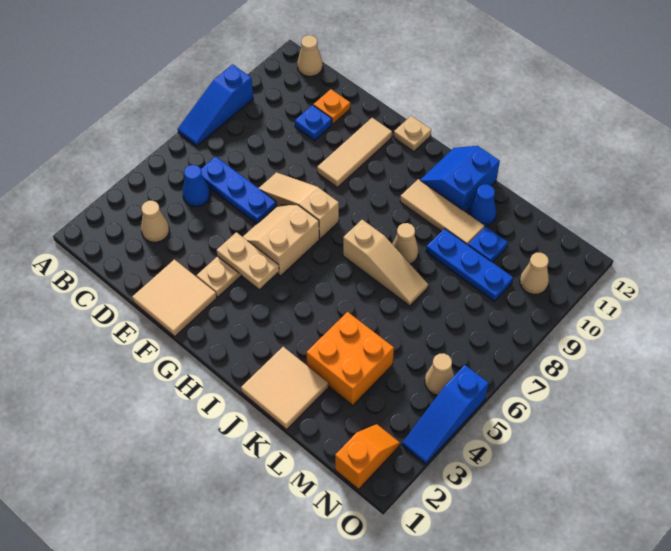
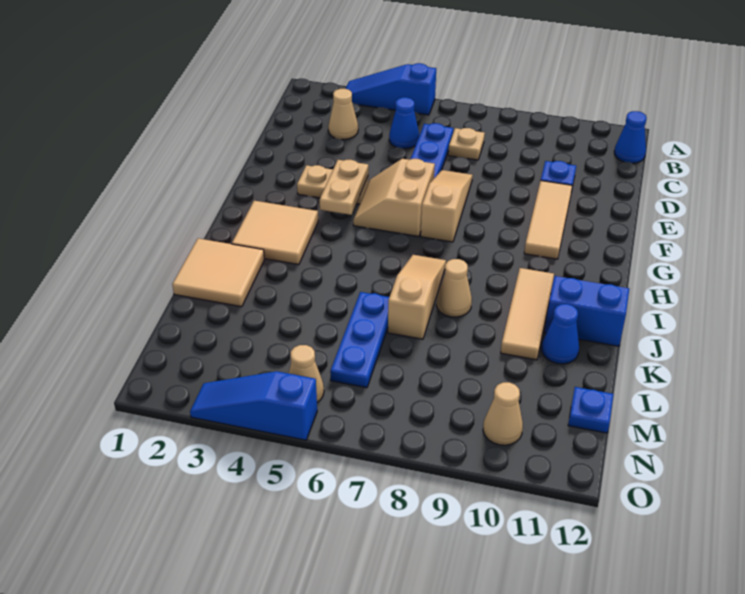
blue 1x3 slope [178,64,253,146] -> blue 1x3 slope moved to [345,63,436,115]
tan 1x1 cone [297,35,323,76] -> blue 1x1 cone [614,111,647,163]
orange 1x1 plate [313,89,350,124] -> none
tan 2x2 tile [132,260,217,336] -> tan 2x2 tile moved to [232,201,318,265]
tan 2x2 slope [243,205,319,276] -> tan 2x2 slope turned to [353,159,435,236]
tan 1x3 tile [317,118,392,187] -> tan 1x3 tile turned to [524,181,572,259]
tan 1x1 plate [394,116,431,152] -> tan 1x1 plate moved to [448,128,485,160]
tan 1x3 slope [343,220,428,306] -> tan 1x3 slope turned to [388,255,446,339]
orange 2x2 brick [306,312,394,405] -> none
blue 1x3 plate [426,229,513,301] -> blue 1x3 plate moved to [330,292,389,388]
blue 1x1 plate [468,227,508,263] -> blue 1x1 plate moved to [568,387,614,433]
orange 1x2 slope [335,424,400,489] -> none

